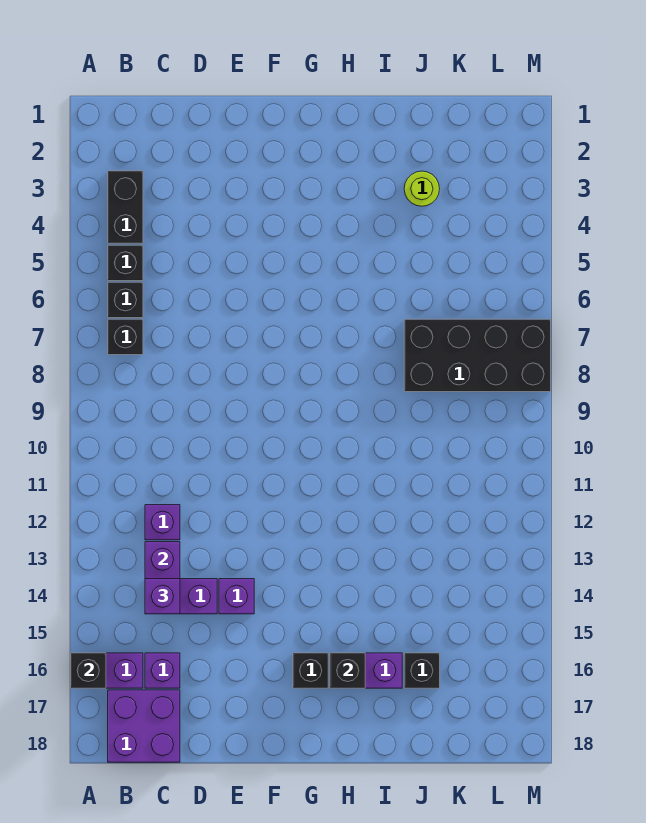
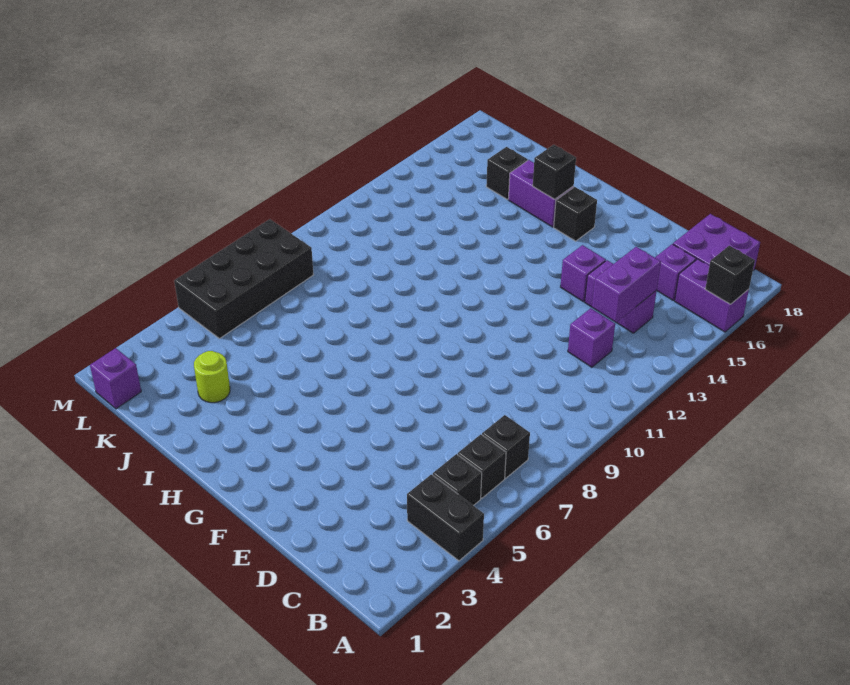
black 1x2 brick [108,171,143,243] -> black 1x2 brick turned to [407,474,484,561]
purple 1x1 brick [145,579,180,614] -> purple 1x1 brick moved to [90,348,141,409]
black 2x4 brick [404,319,551,392] -> black 2x4 brick turned to [174,219,313,339]

